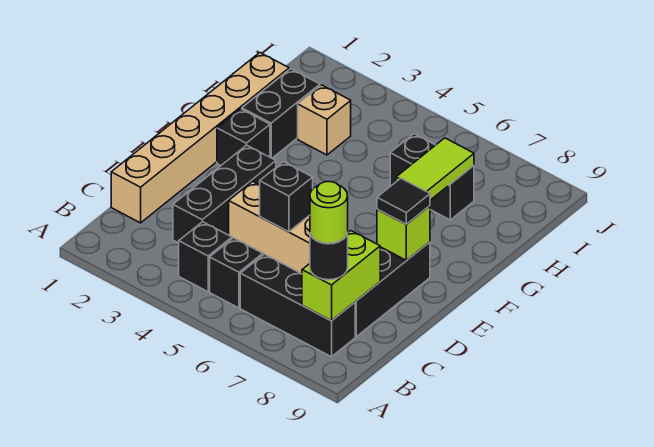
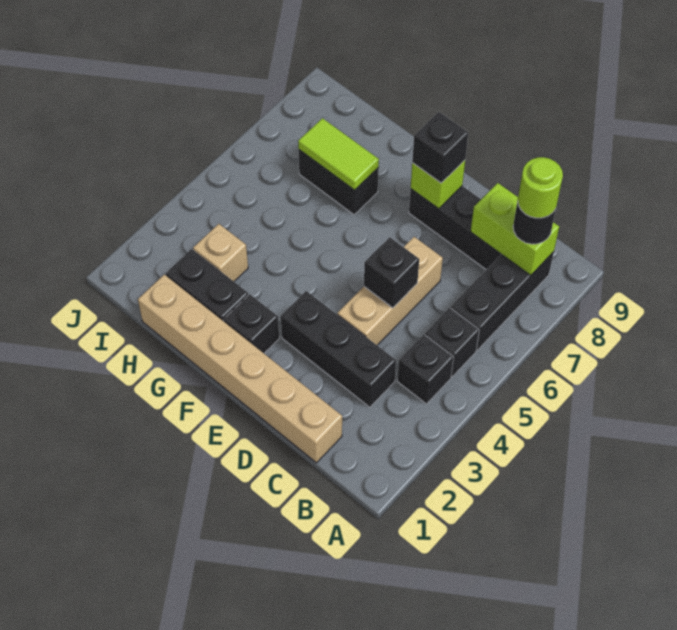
black 1x1 tile [377,178,430,224] -> black 1x1 brick [412,112,468,183]
black 1x2 brick [390,134,474,220] -> black 1x2 brick turned to [299,150,379,215]

